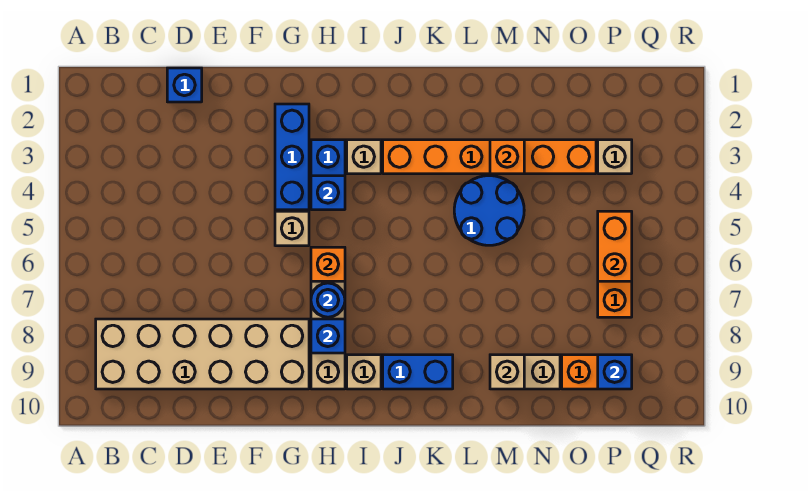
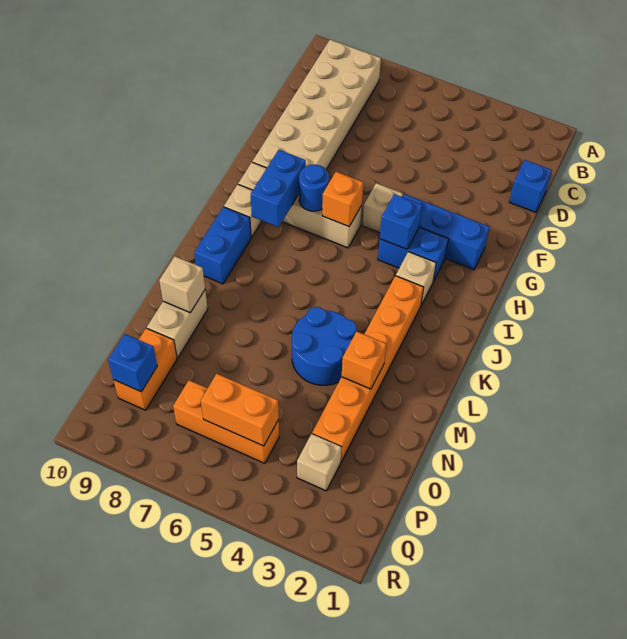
blue 1x1 brick [311,319,345,353] -> blue 1x2 brick [251,150,306,227]

